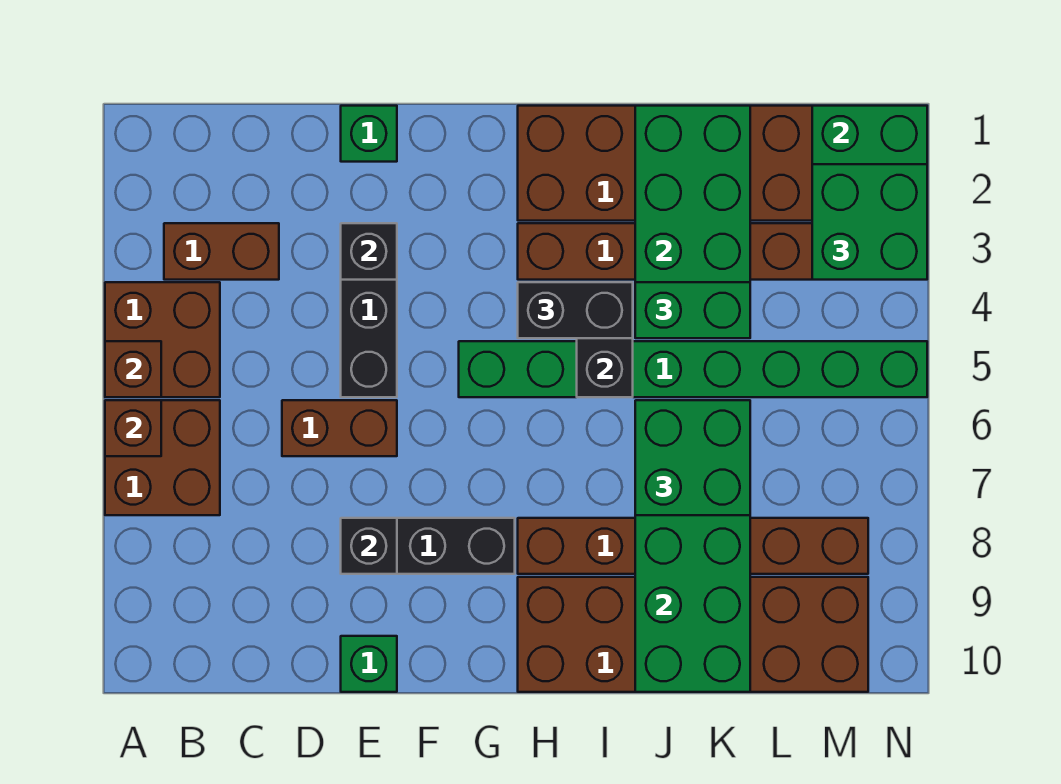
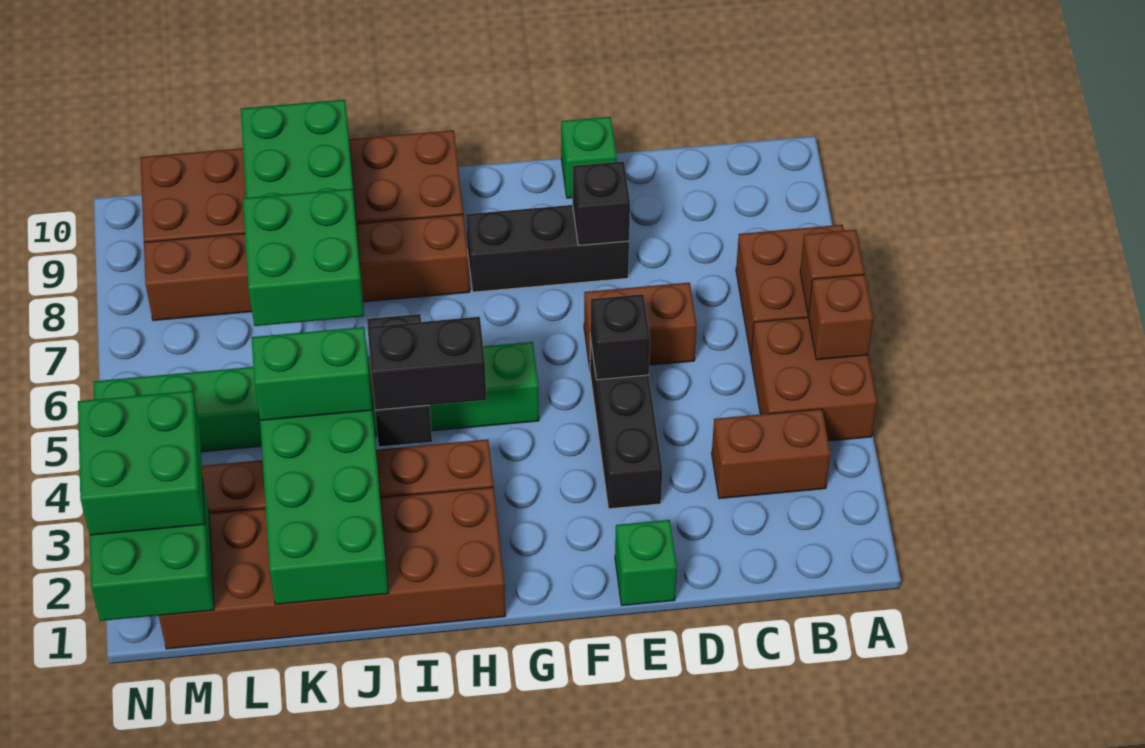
black 1x1 brick [341,223,397,280] -> black 1x1 brick moved to [590,294,650,380]

